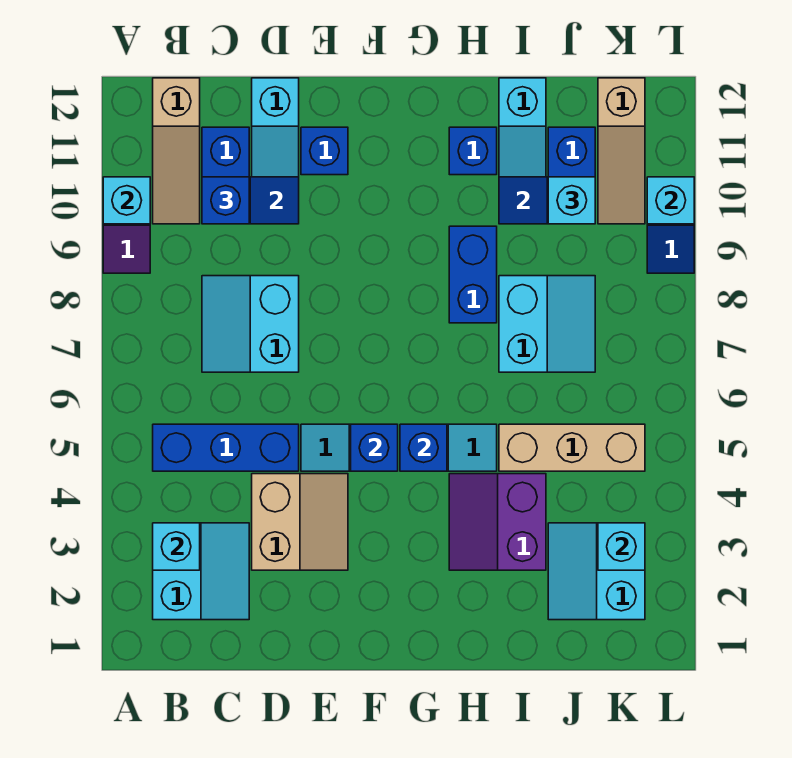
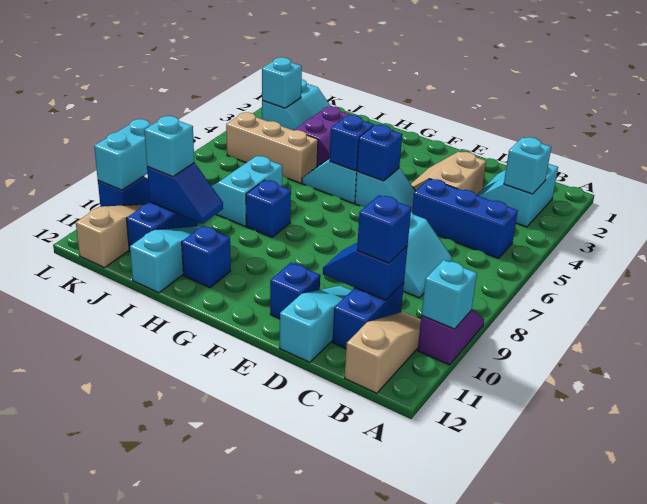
blue 1x2 brick [449,226,497,323] -> blue 1x1 brick [246,180,291,237]
cyan 1x1 brick [647,177,694,224] -> cyan 1x2 brick [94,119,152,190]

